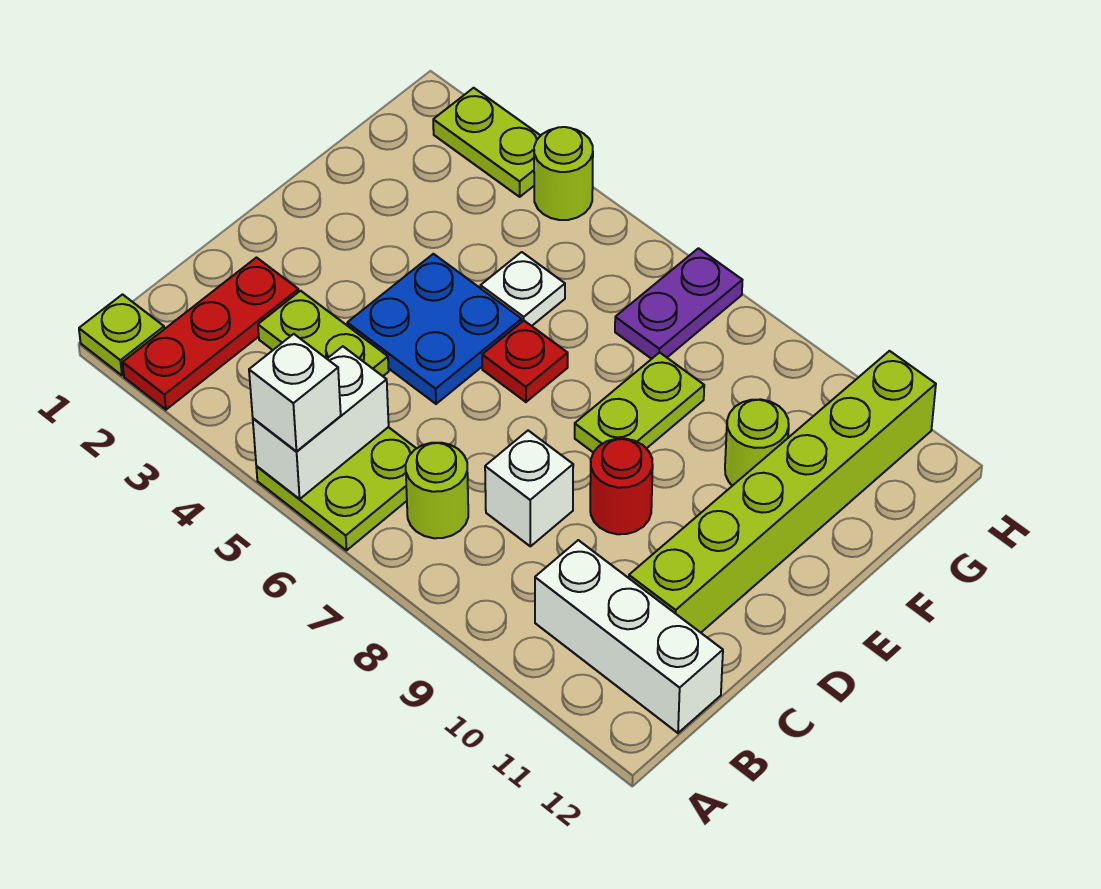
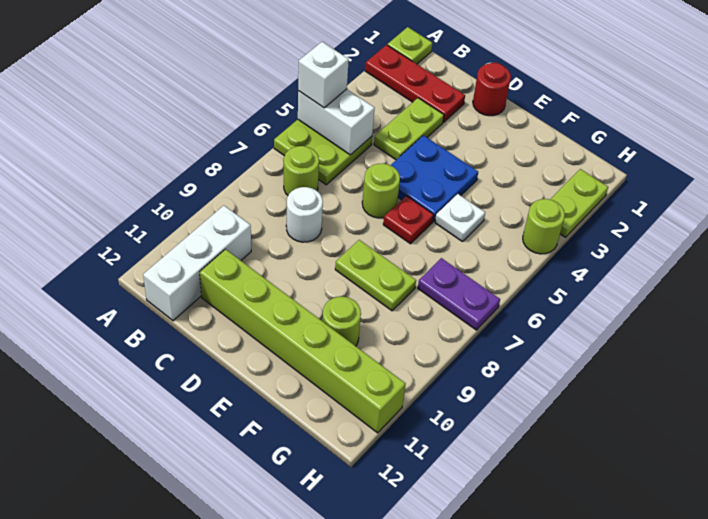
white 1x1 brick [485,431,573,546] -> white 1x1 round brick [286,187,323,242]
none -> lime 1x1 round brick [362,164,400,218]
red 1x1 round brick [590,439,653,534] -> red 1x1 round brick moved to [473,63,511,116]

